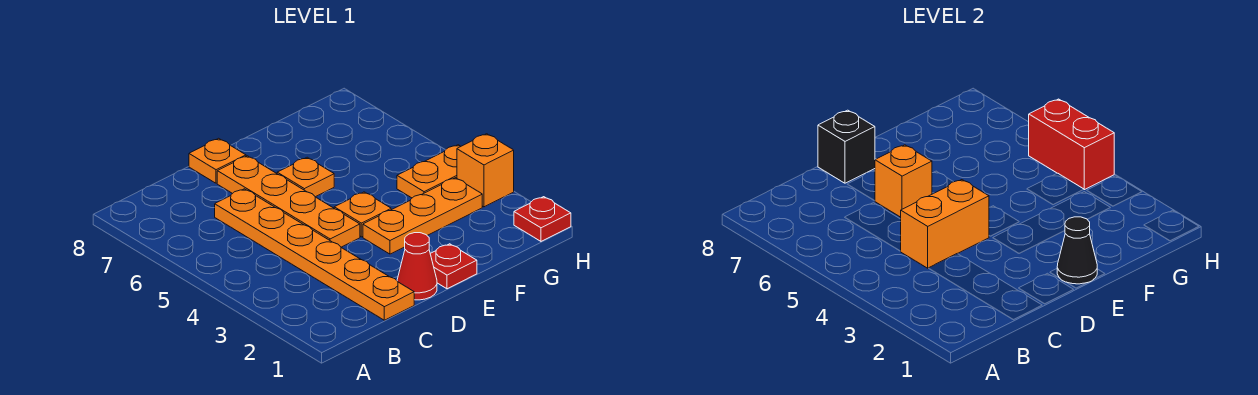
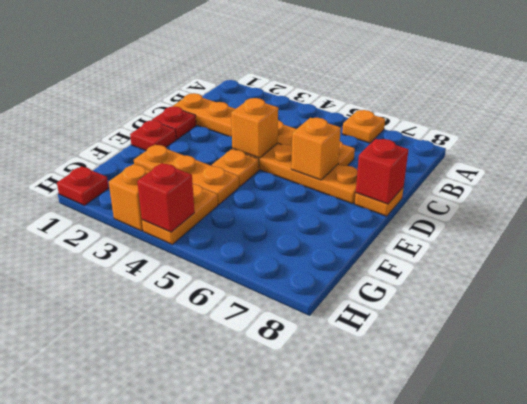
orange 1x2 brick [901,180,989,268] -> orange 1x1 brick [231,98,278,158]
red 1x1 cone [397,233,437,300] -> red 1x1 plate [152,106,196,139]
black 1x1 brick [818,110,875,183] -> red 1x1 brick [356,139,408,204]
black 1x1 cone [1057,217,1097,284] -> none
orange 1x3 plate [363,178,482,254] -> orange 1x3 plate turned to [134,145,239,205]
orange 1x1 plate [277,157,334,197] -> orange 1x1 plate moved to [342,110,385,143]
red 1x2 brick [1029,99,1114,190] -> red 1x1 brick [137,163,194,232]

